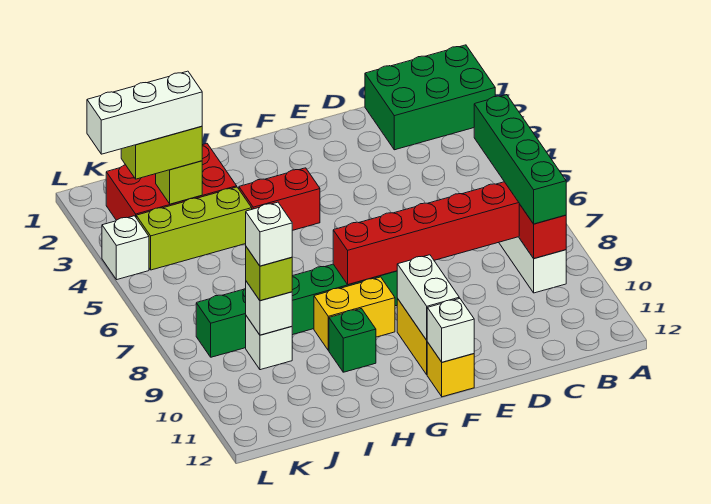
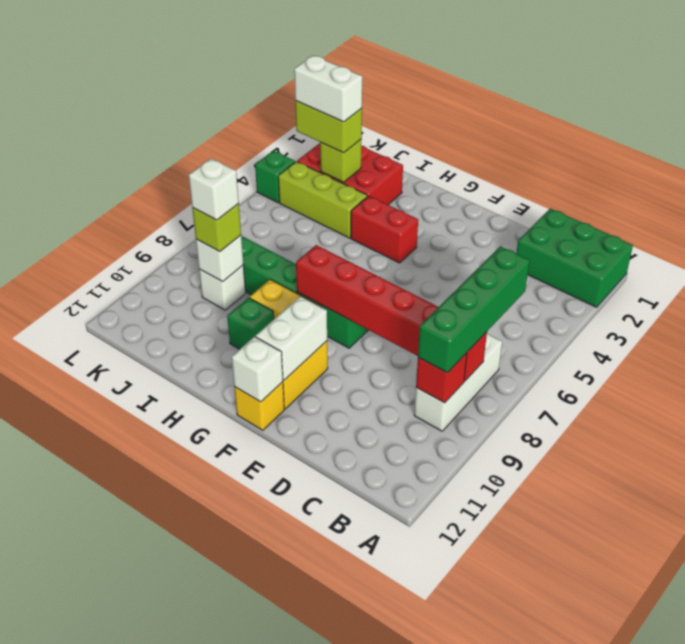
white 1x3 brick [87,71,202,154] -> white 1x2 brick [294,56,362,122]
white 1x1 brick [102,216,149,280] -> green 1x1 brick [255,151,295,203]

